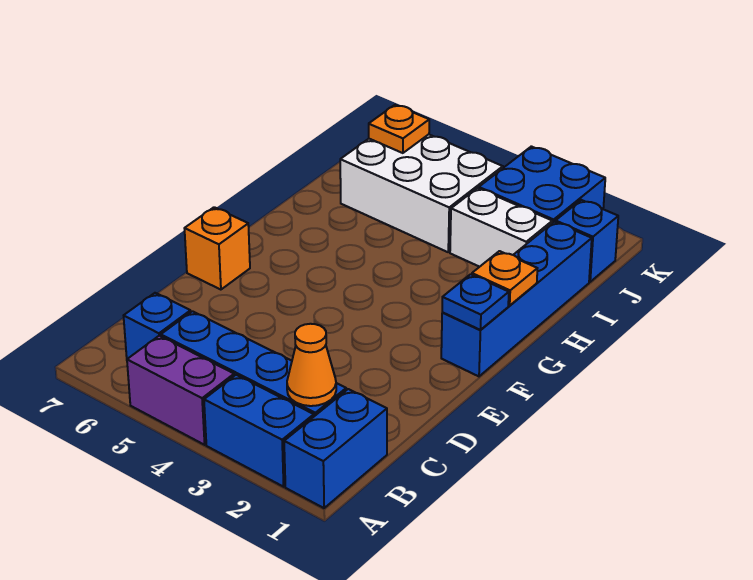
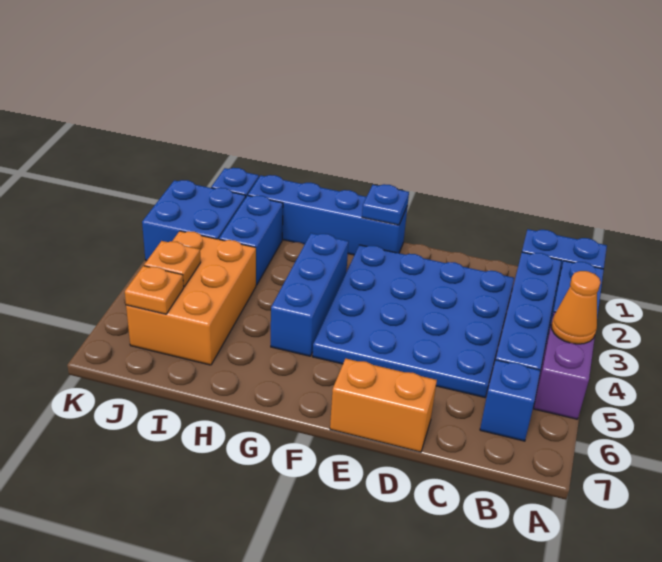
orange 1x1 cone [287,324,336,406] -> orange 1x1 cone moved to [552,271,601,344]
none -> blue 4x4 plate [313,245,514,397]
orange 1x1 brick [184,207,250,290] -> orange 1x2 brick [330,359,437,452]
orange 1x1 plate [472,251,537,306] -> orange 1x1 plate moved to [144,241,201,287]
none -> blue 1x3 brick [271,233,349,356]
white 1x2 brick [450,188,552,267] -> blue 1x2 brick [219,195,283,285]
white 2x3 brick [340,134,503,252] -> orange 2x3 brick [126,231,256,365]

